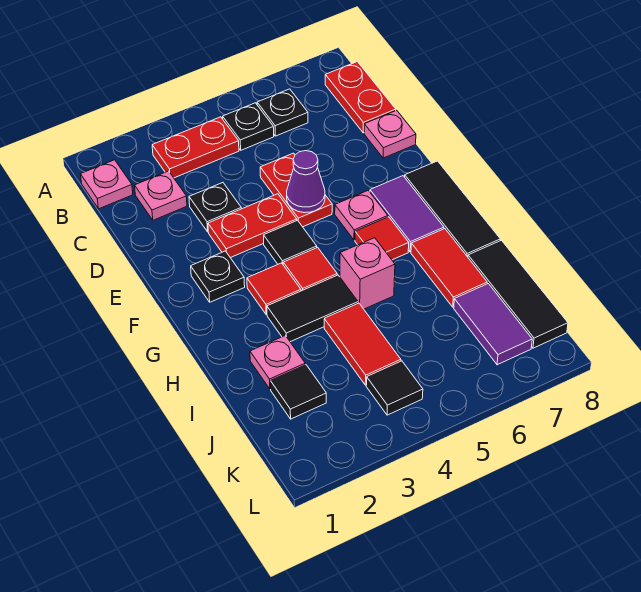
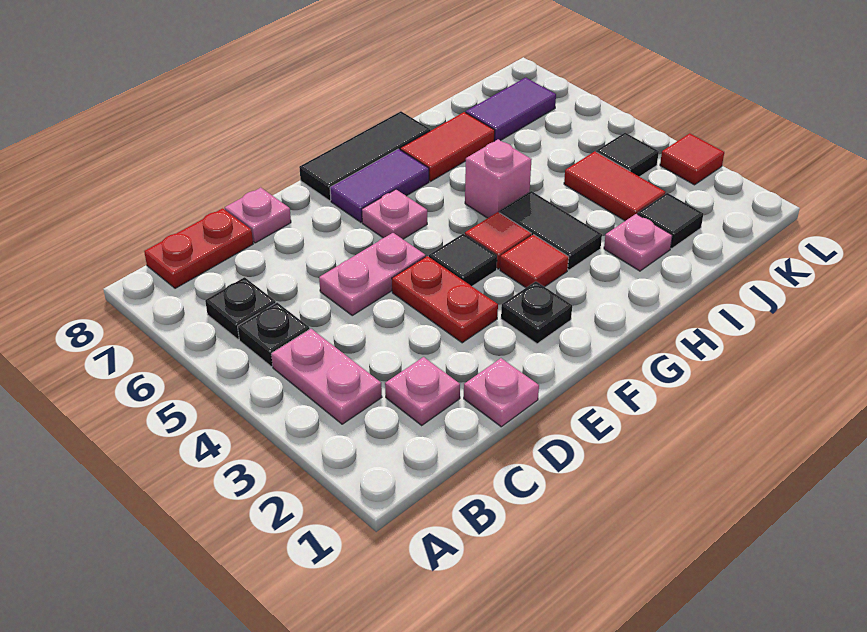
pink 1x1 plate [81,160,133,209] -> pink 1x1 plate moved to [464,358,539,427]
red 1x2 plate [152,117,239,178] -> pink 1x2 plate [271,329,382,424]
black 1x1 plate [189,183,241,232] -> none
red 1x2 plate [260,153,332,227] -> pink 1x2 plate [319,233,426,315]
purple 1x1 cone [287,151,325,213] -> none
red 1x1 tile [355,217,409,260] -> red 1x1 tile moved to [660,133,724,185]
red 1x2 tile [324,303,401,385] -> red 1x2 tile turned to [564,152,665,221]
black 1x3 tile [468,240,568,348] -> none

